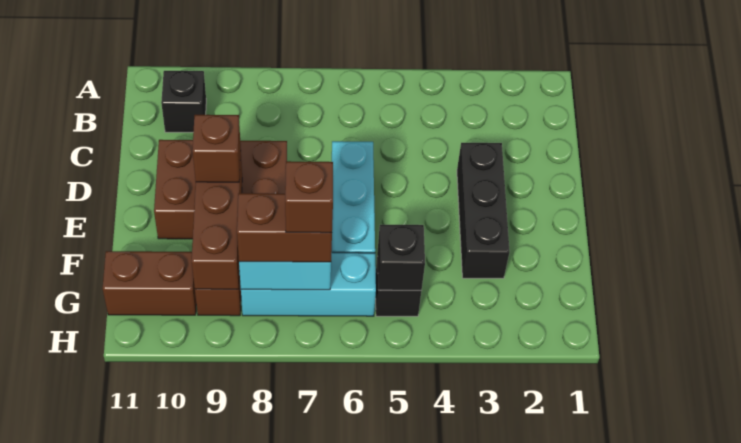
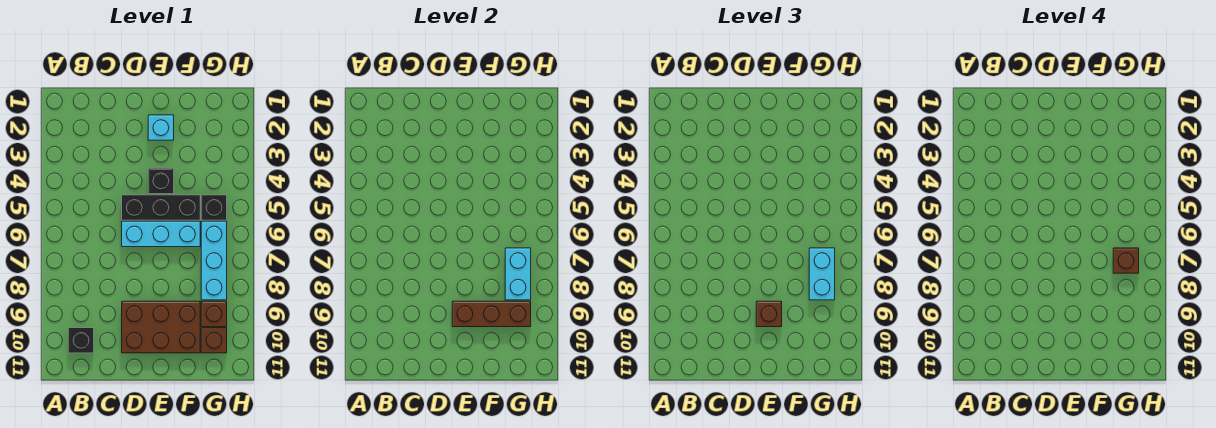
black 1x3 brick [457,143,510,278] -> black 1x3 brick moved to [122,195,200,220]
brown 2x3 brick [154,140,287,239] -> brown 2x3 brick turned to [122,301,200,353]
none -> cyan 1x1 brick [148,115,174,140]
black 1x1 brick [377,225,425,290] -> black 1x1 brick moved to [148,168,174,194]
brown 1x2 brick [237,193,332,262] -> cyan 1x2 brick [809,248,835,300]
brown 1x2 brick [102,251,196,315] -> brown 1x1 brick [201,328,227,353]

